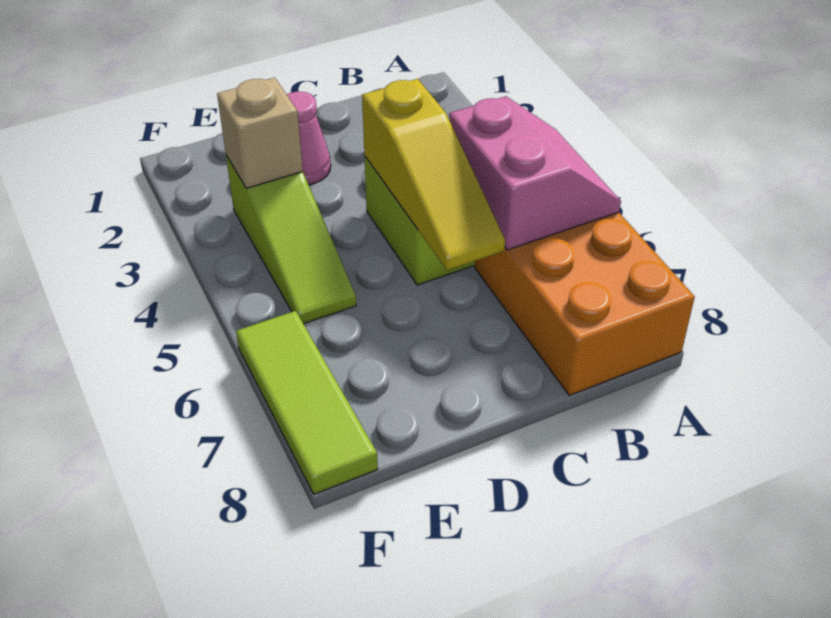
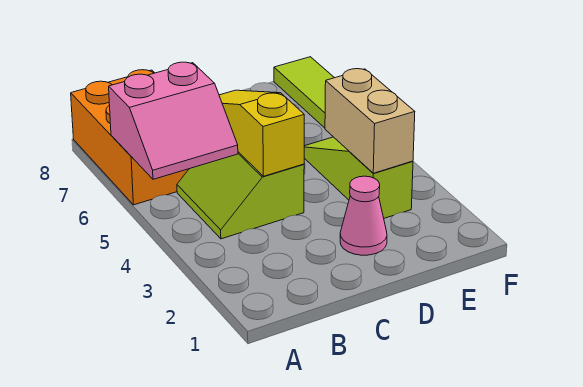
pink 2x2 slope [449,96,621,250] -> pink 2x2 slope turned to [109,62,238,179]
tan 1x1 brick [217,78,303,188] -> tan 1x2 brick [325,69,415,173]

